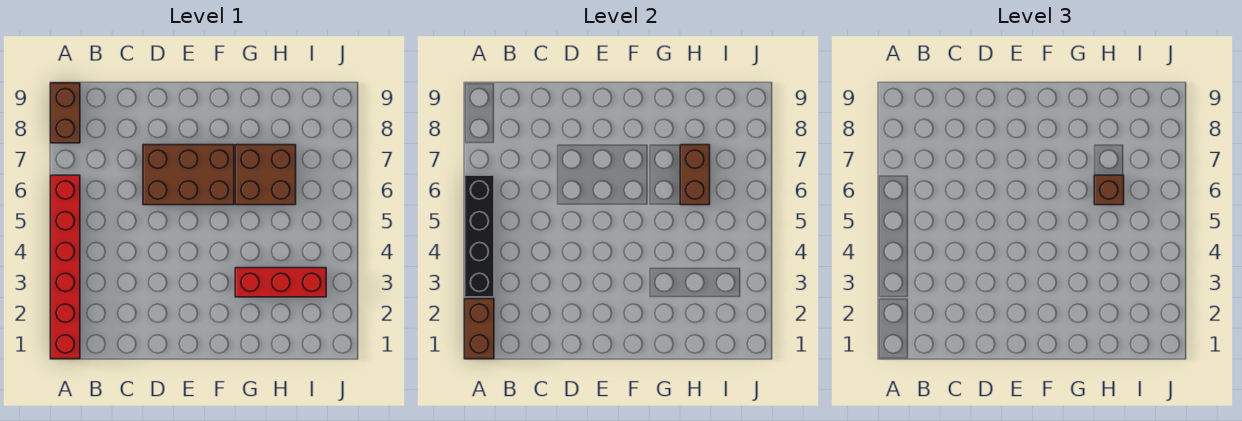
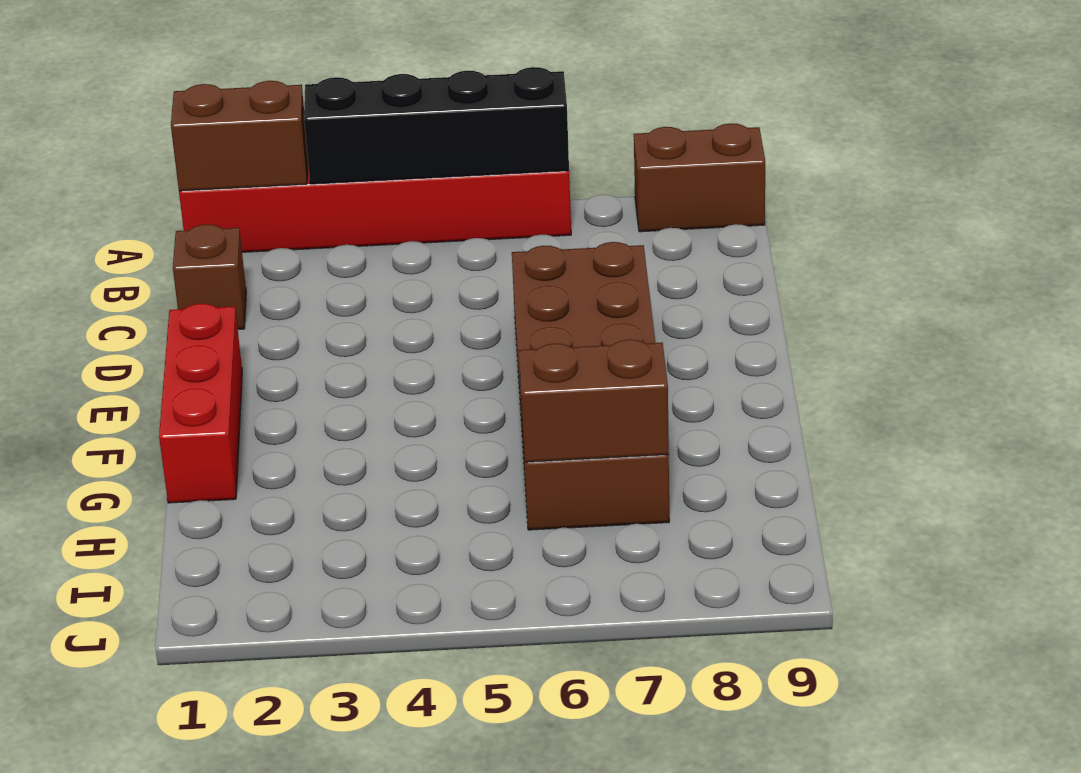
red 1x3 brick [235,268,326,297] -> red 1x3 brick moved to [159,304,242,503]
brown 1x1 brick [1094,175,1124,205] -> brown 1x1 brick moved to [173,224,246,329]

